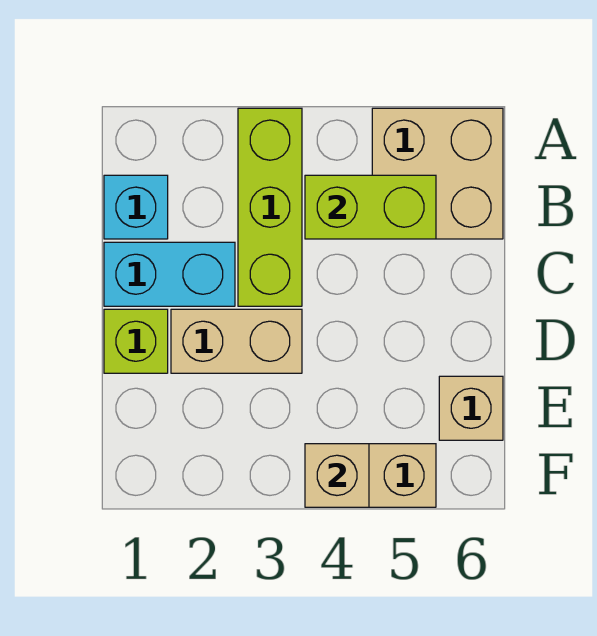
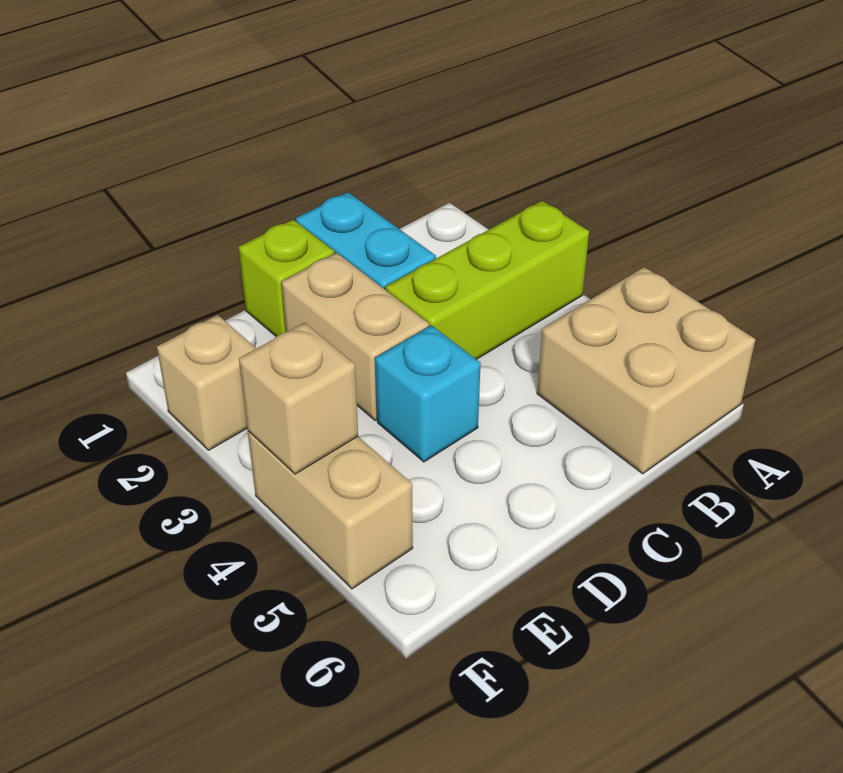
cyan 1x1 brick [104,175,168,239] -> cyan 1x1 brick moved to [375,325,481,462]
lime 1x2 brick [305,175,436,239] -> none
tan 1x1 brick [439,376,503,440] -> tan 1x1 brick moved to [157,315,256,450]

